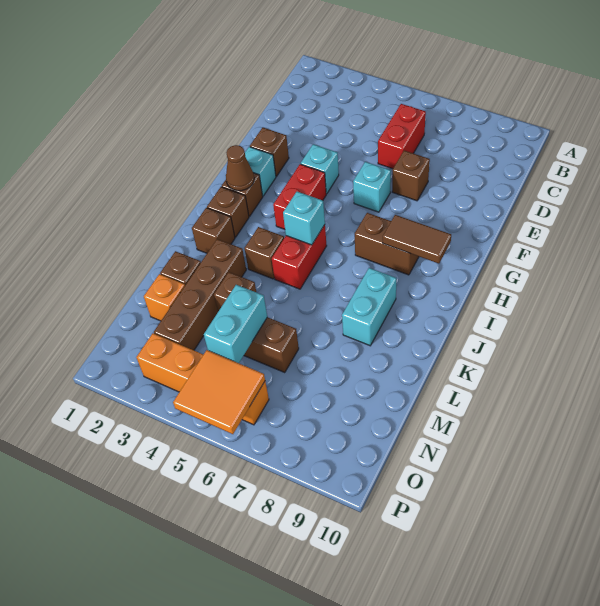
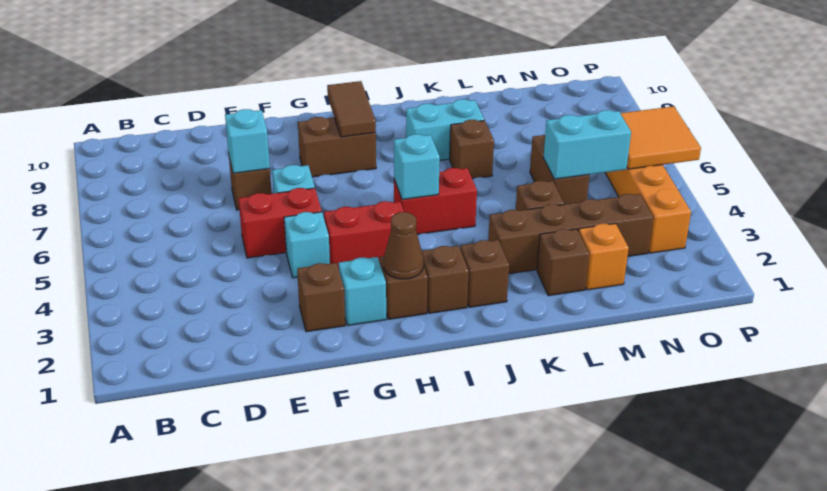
red 1x2 brick [378,104,426,169] -> red 1x2 brick moved to [239,188,322,258]
none -> cyan 1x1 brick [225,109,270,173]
brown 1x2 brick [355,213,419,275] -> brown 1x2 brick turned to [298,117,376,177]
brown 1x1 brick [244,227,284,279] -> brown 1x1 brick moved to [450,120,494,179]

